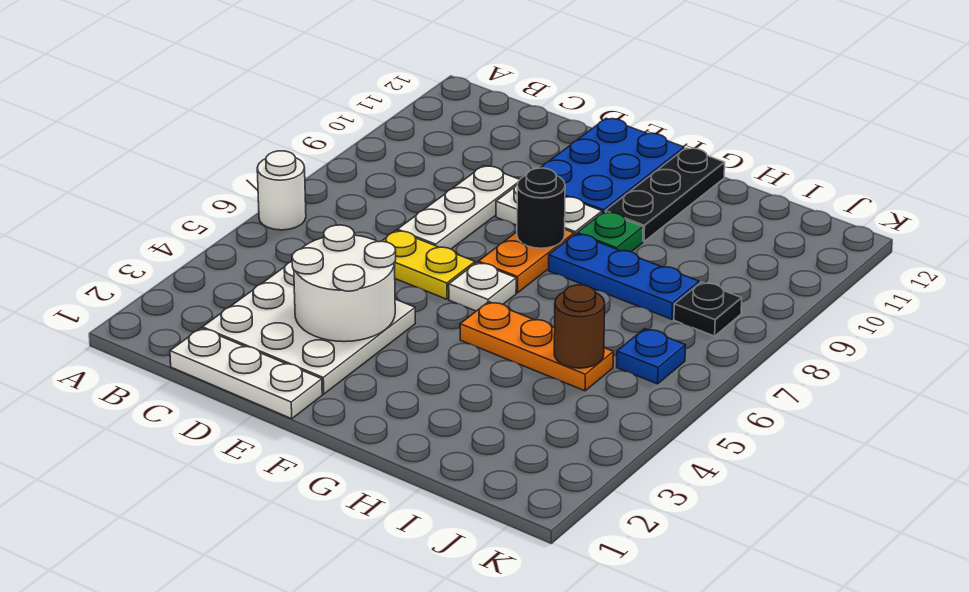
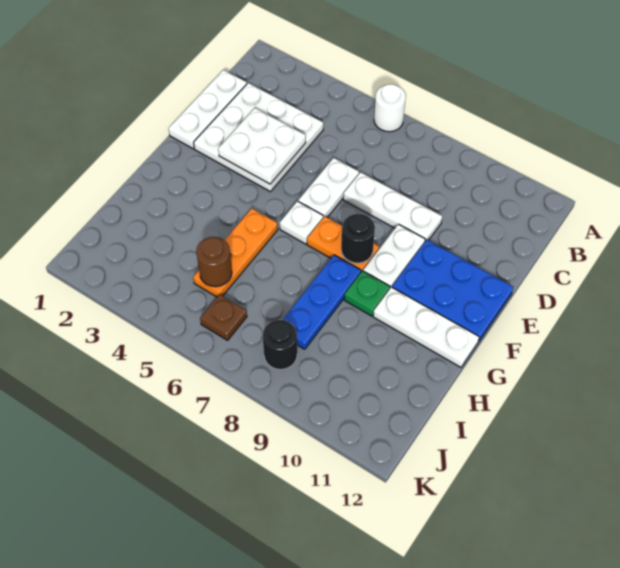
white 2x2 round brick [292,225,396,342] -> white 2x2 plate [218,108,306,184]
yellow 1x2 plate [382,230,475,299] -> white 1x2 plate [298,158,359,218]
black 1x3 plate [605,148,725,241] -> white 1x3 plate [373,287,479,367]
blue 1x1 plate [617,329,685,384] -> brown 1x1 plate [200,294,247,340]
black 1x1 plate [674,282,742,336] -> black 1x1 round brick [263,320,297,370]

